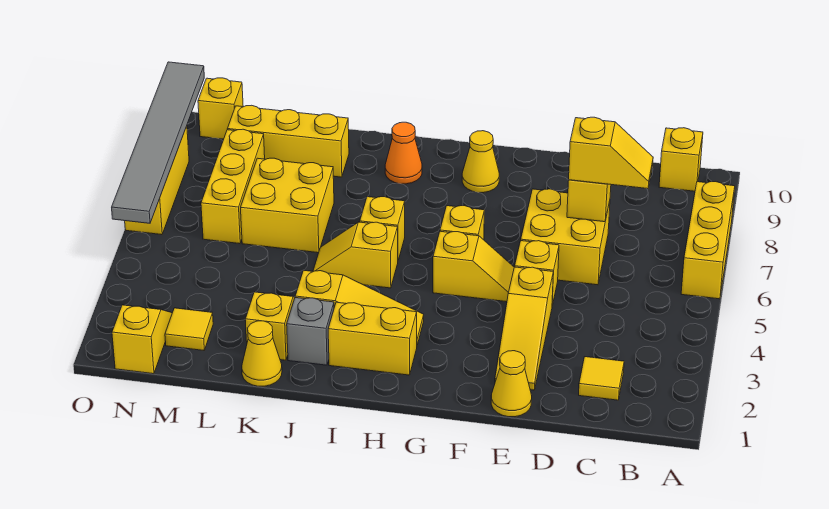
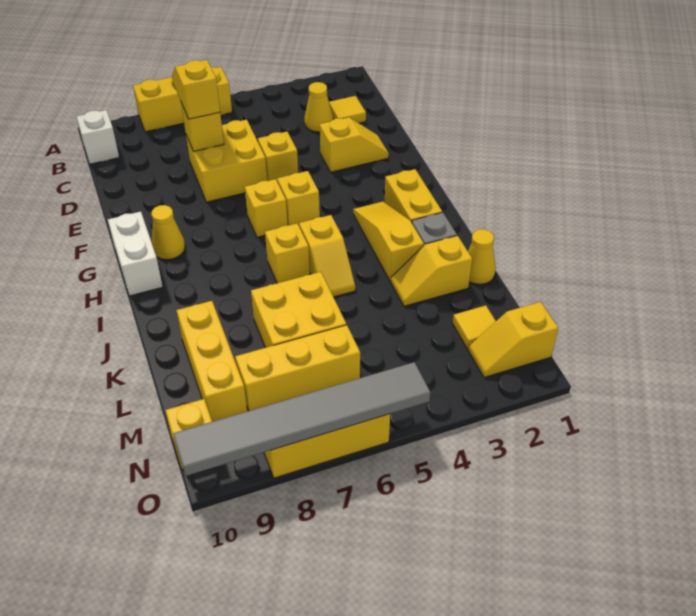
yellow 1x1 brick [659,128,703,191] -> white 1x1 brick [77,110,119,164]
yellow 1x1 cone [491,351,532,417] -> yellow 1x1 cone moved to [304,82,333,132]
yellow 1x3 slope [495,267,553,390] -> yellow 1x2 slope [320,117,389,172]
none -> white 1x2 brick [108,212,163,296]
orange 1x1 cone [385,122,422,184] -> none

